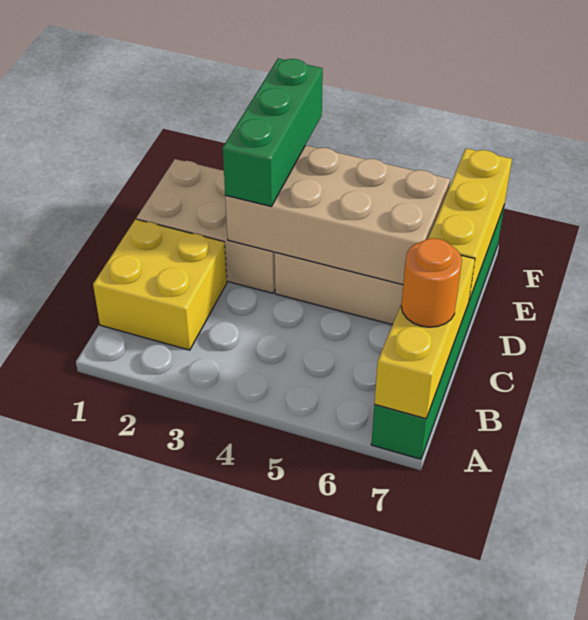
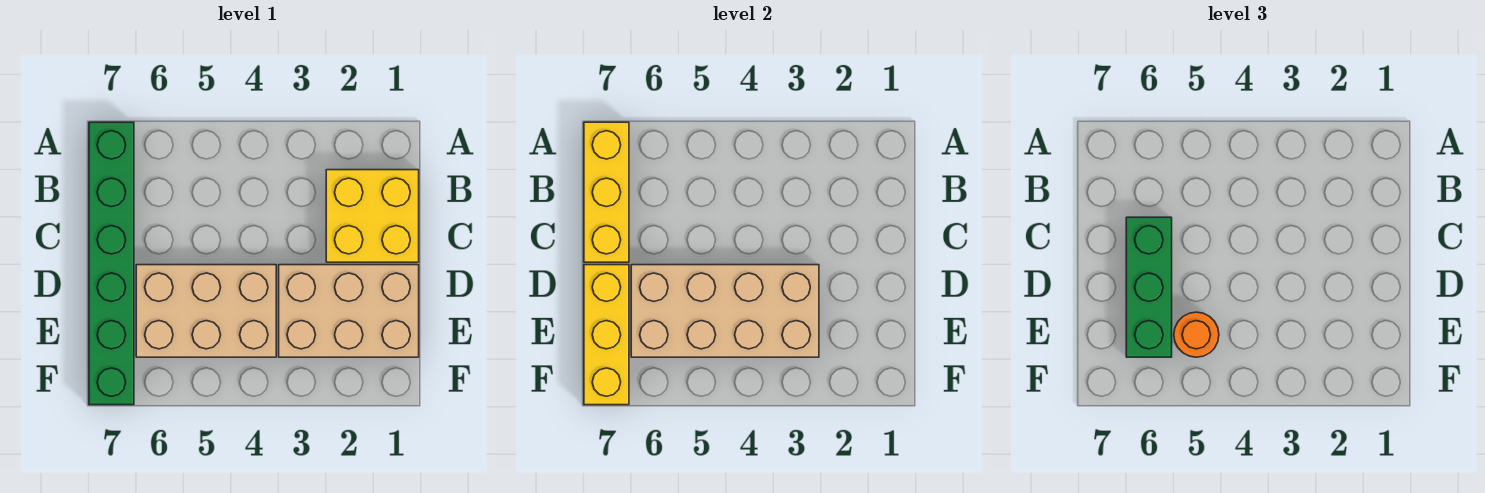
orange 1x1 round brick [401,238,462,327] -> orange 1x1 round brick moved to [1174,312,1219,357]
green 1x3 brick [223,59,323,206] -> green 1x3 brick moved to [1126,217,1172,357]

